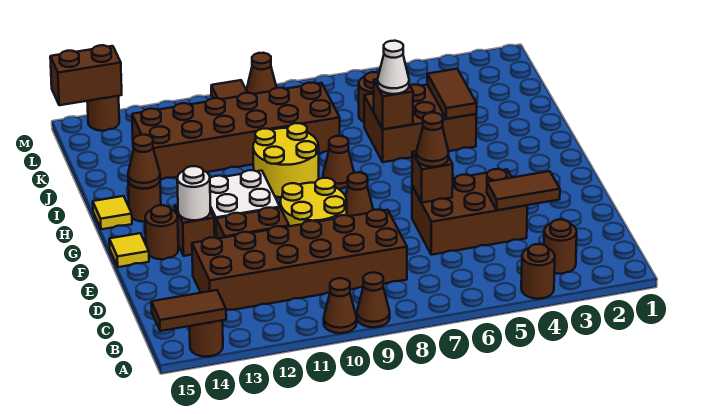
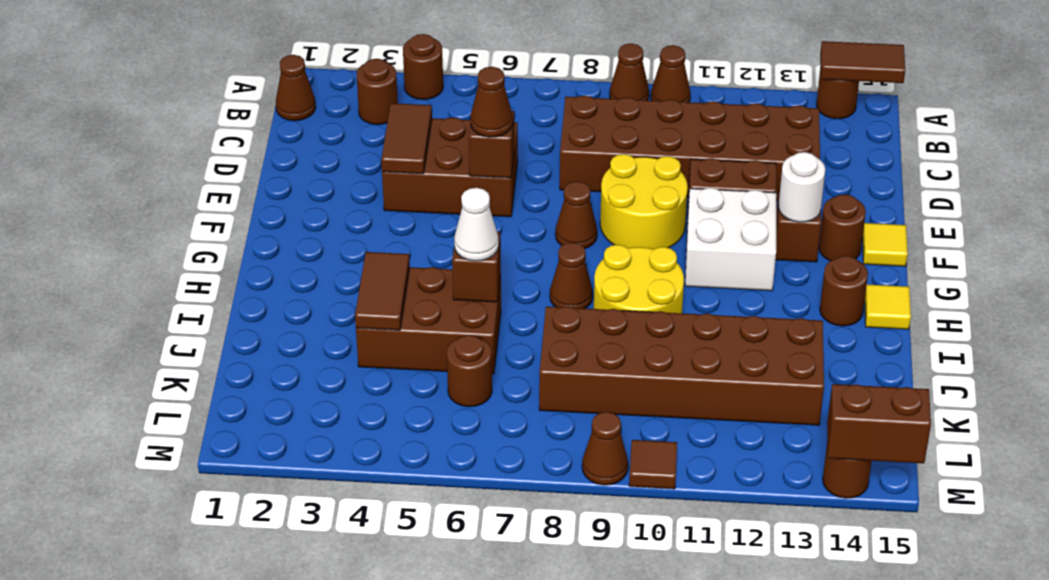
brown 1x2 tile [487,171,560,210] -> brown 1x2 tile turned to [381,103,432,174]
brown 1x1 cone [128,135,160,189] -> brown 1x1 cone moved to [276,55,316,121]

